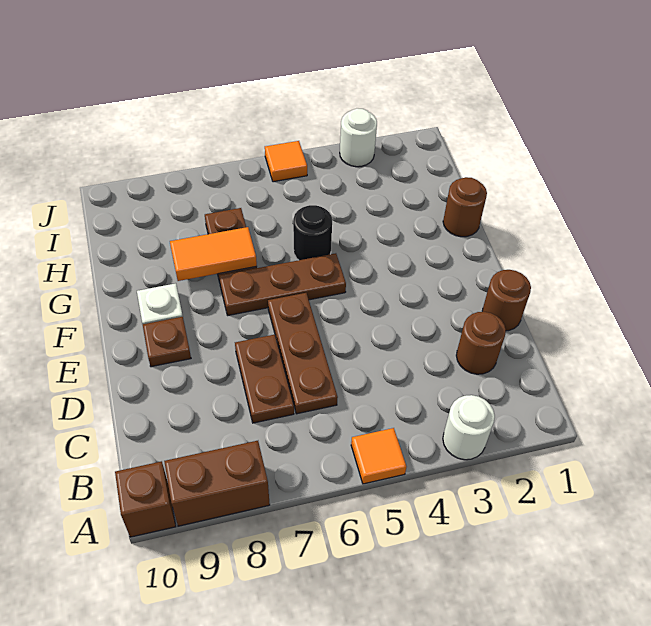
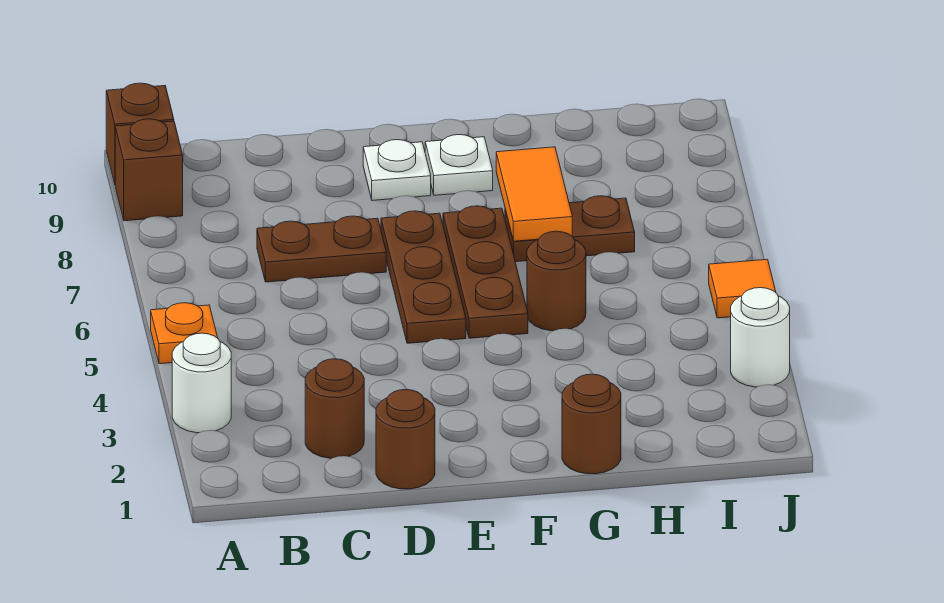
orange 1x1 tile [351,428,406,484] -> orange 1x1 plate [151,303,218,364]
brown 1x2 brick [164,441,270,526] -> brown 1x1 brick [115,119,183,221]
brown 1x3 plate [268,293,338,414] -> brown 1x3 plate turned to [381,211,466,343]
brown 1x1 plate [143,317,191,367] -> white 1x1 plate [363,140,431,201]
black 1x1 round brick [293,205,332,260] -> brown 1x1 round brick [527,231,586,331]

